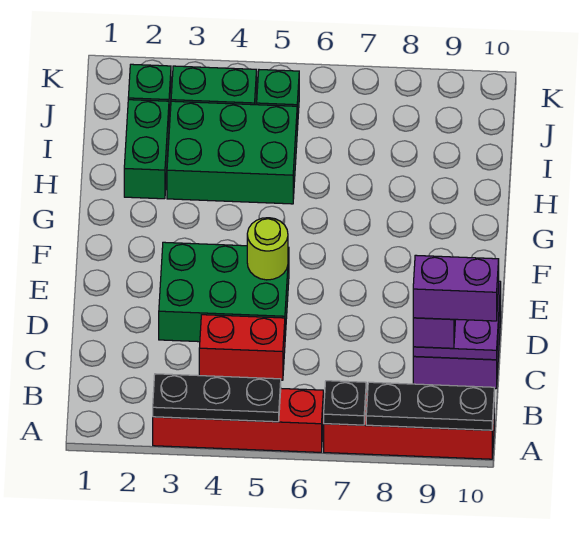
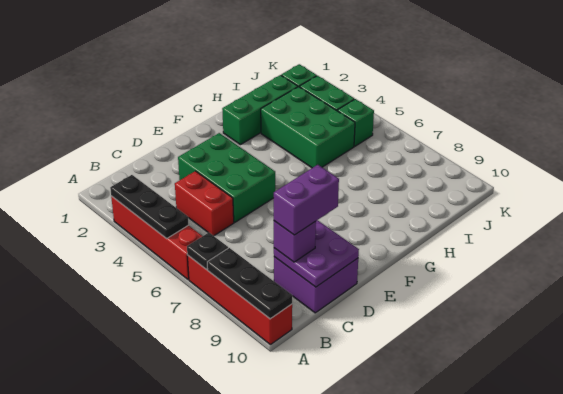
purple 1x2 brick [413,255,499,321] -> purple 1x2 brick turned to [274,165,339,235]
lime 1x1 round brick [247,218,288,280] -> none
green 1x2 brick [124,100,169,199] -> green 1x3 brick [222,75,298,145]

